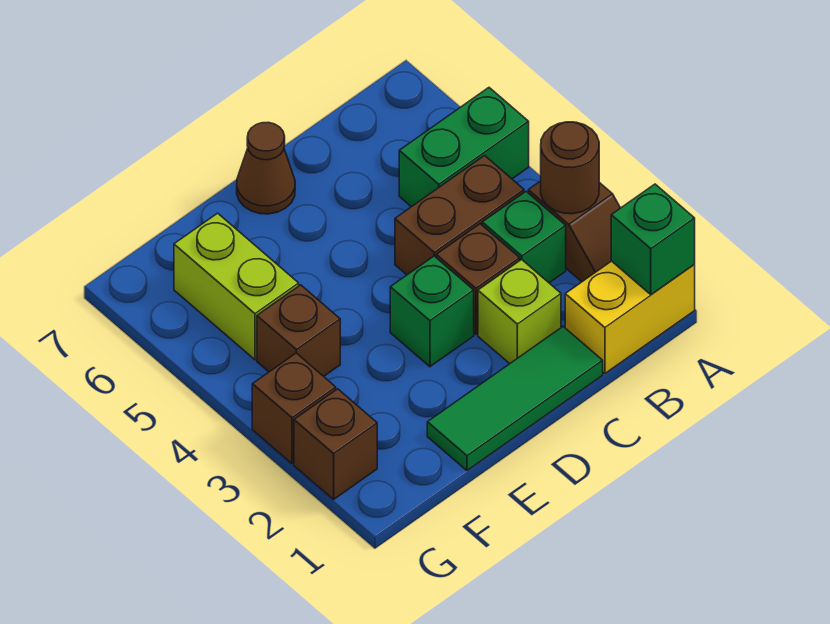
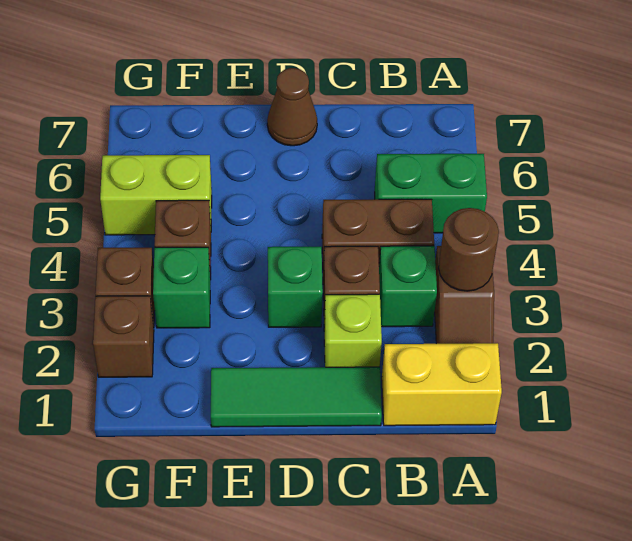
green 1x1 brick [611,184,695,295] -> green 1x1 brick moved to [153,247,210,328]
lime 1x2 brick [174,213,299,360] -> lime 1x2 brick turned to [100,155,212,235]

